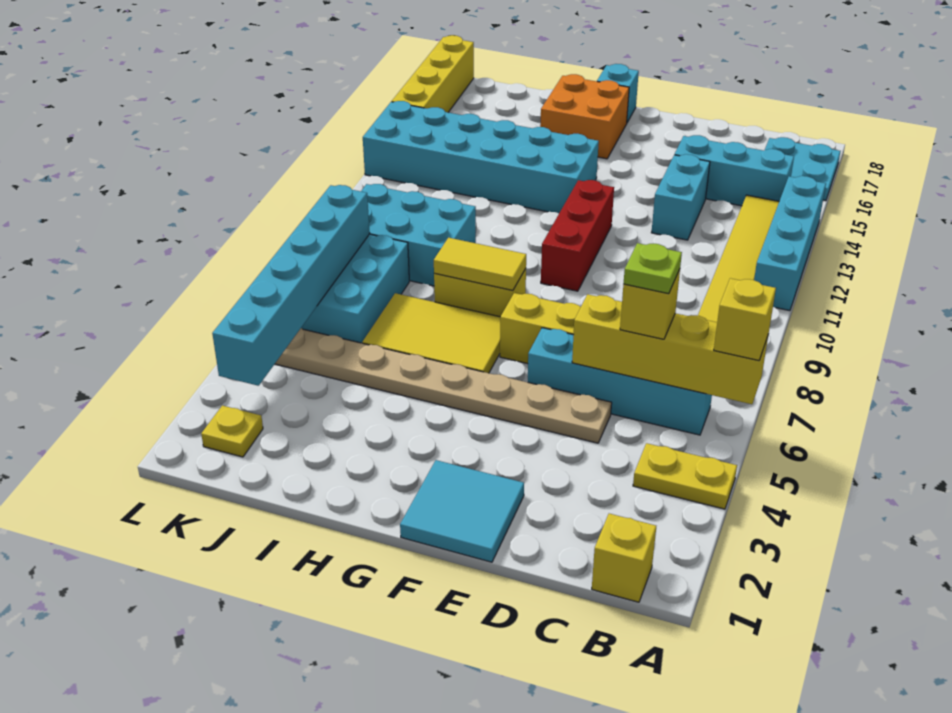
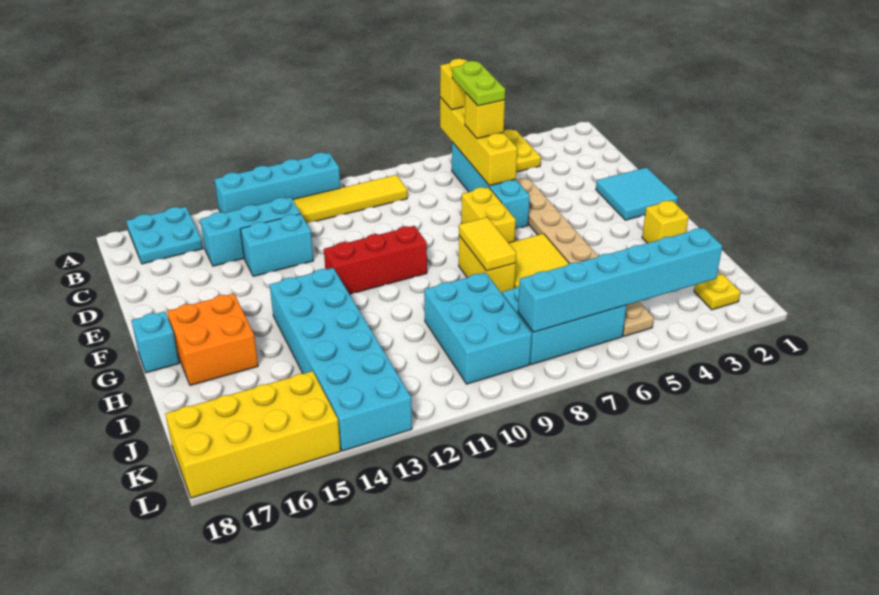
yellow 1x1 brick [592,514,656,602] -> yellow 1x1 brick moved to [642,200,689,243]
cyan 1x3 brick [675,135,794,206] -> cyan 1x3 brick turned to [200,197,301,266]
lime 1x1 plate [624,243,682,294] -> lime 1x2 plate [452,61,505,106]
yellow 1x4 brick [392,35,474,112] -> yellow 2x4 brick [165,371,340,498]

